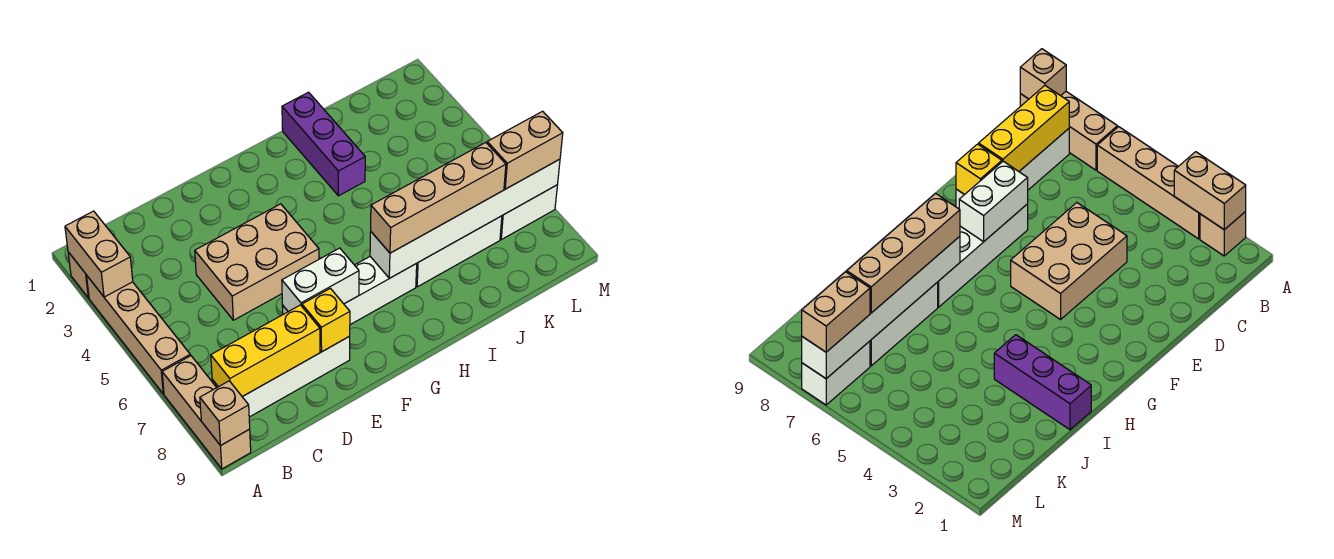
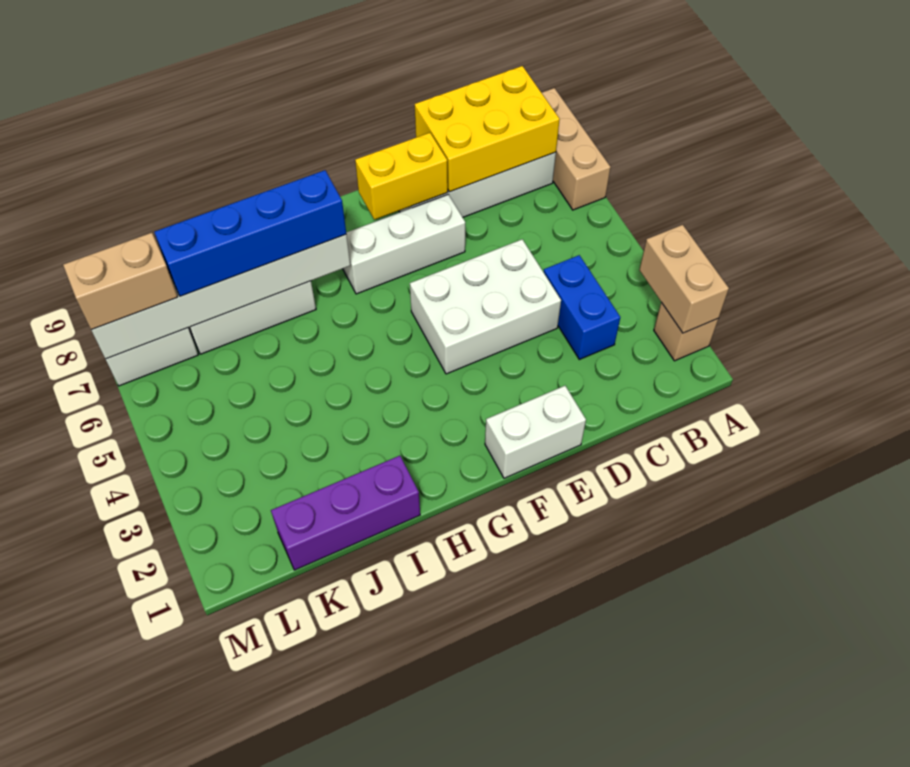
tan 1x4 brick [87,276,190,394] -> none
tan 1x1 brick [200,381,250,446] -> none
yellow 1x3 brick [211,305,320,397] -> yellow 2x3 brick [415,66,560,192]
none -> blue 1x2 brick [544,255,620,359]
tan 2x3 brick [195,204,319,320] -> white 2x3 brick [410,239,561,374]
white 1x4 brick [282,257,417,325] -> white 1x3 brick [343,195,465,294]
white 1x2 brick [282,248,359,312] -> white 1x2 brick moved to [485,386,586,478]
yellow 1x1 brick [302,288,350,352] -> yellow 1x2 brick [355,133,448,220]
tan 1x4 brick [371,142,506,253] -> blue 1x4 brick [154,170,346,296]
purple 1x3 brick [282,92,365,196] -> purple 1x3 brick turned to [271,456,420,570]

